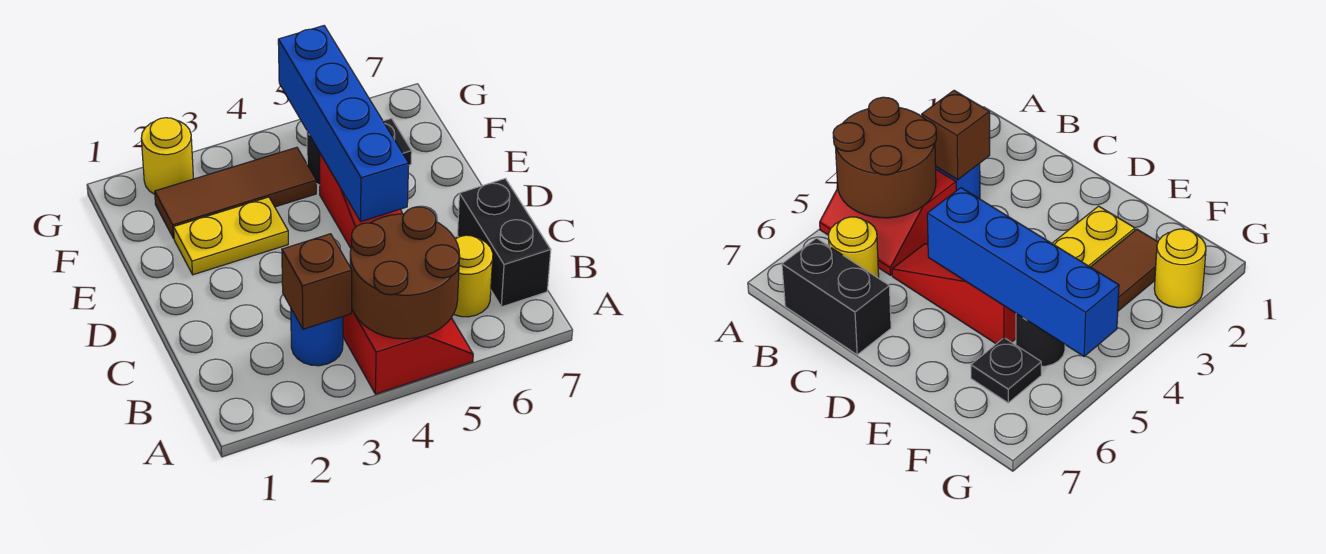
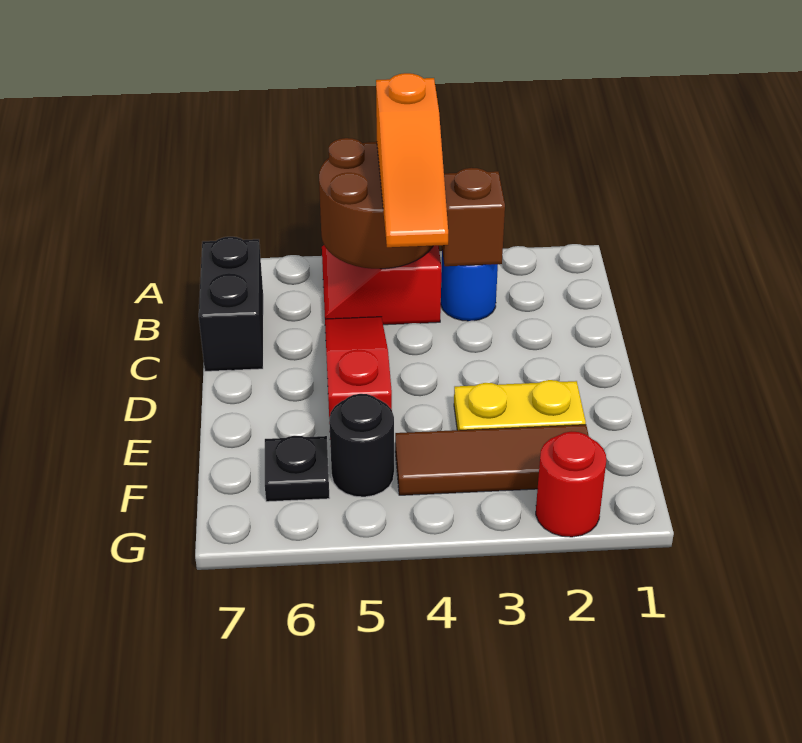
none -> orange 1x3 slope [376,73,448,247]
yellow 1x1 round brick [454,235,493,317] -> none
blue 1x4 brick [278,26,409,221] -> none
yellow 1x1 round brick [141,118,193,194] -> red 1x1 round brick [536,432,606,537]

